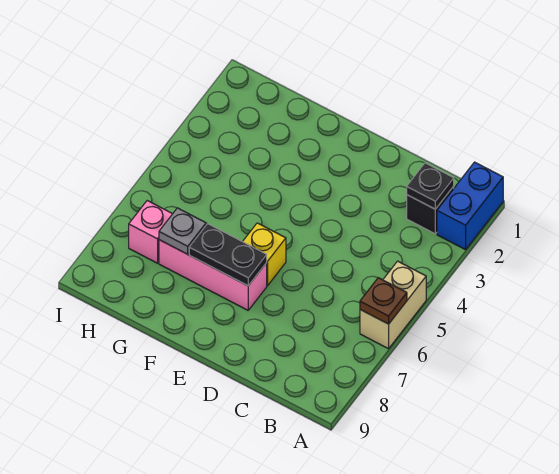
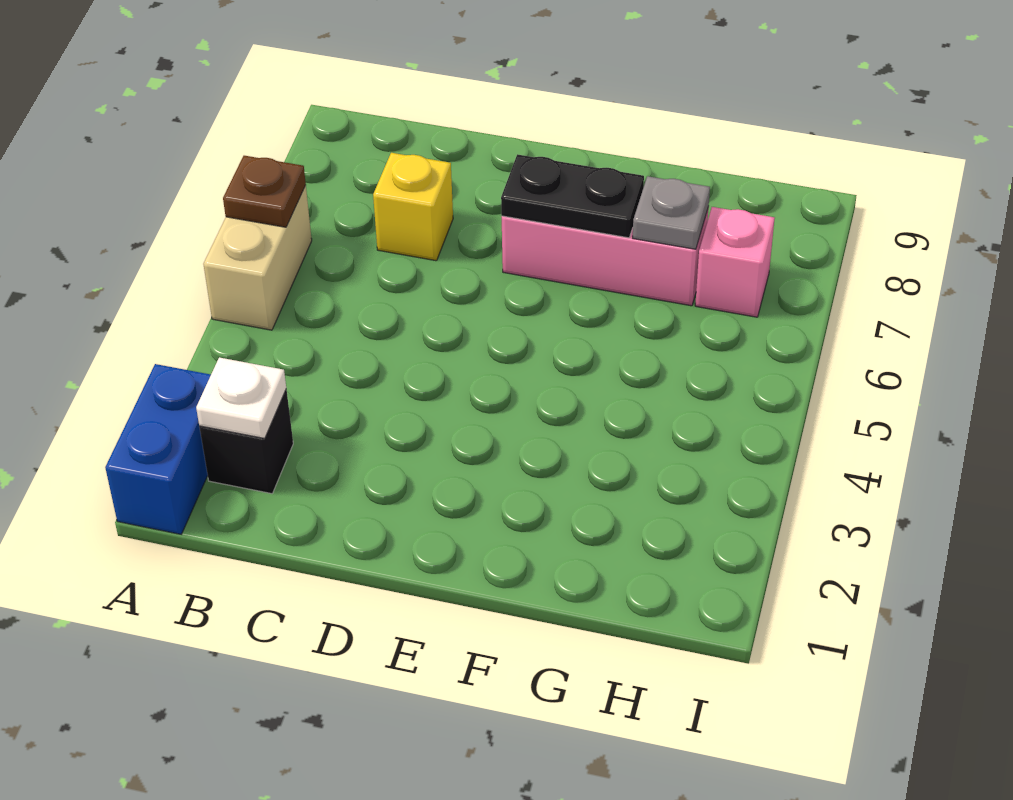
black 1x1 plate [407,163,454,209] -> white 1x1 plate [196,357,286,438]
yellow 1x1 brick [243,223,286,286] -> yellow 1x1 brick moved to [373,153,453,261]

